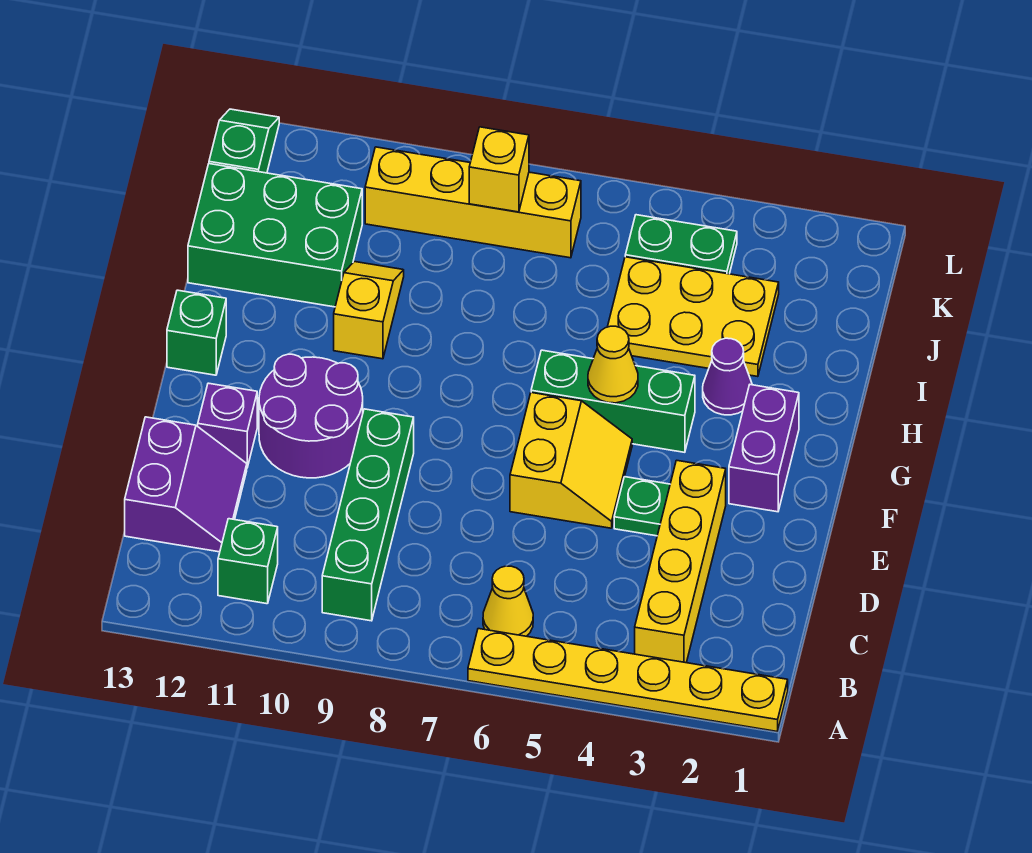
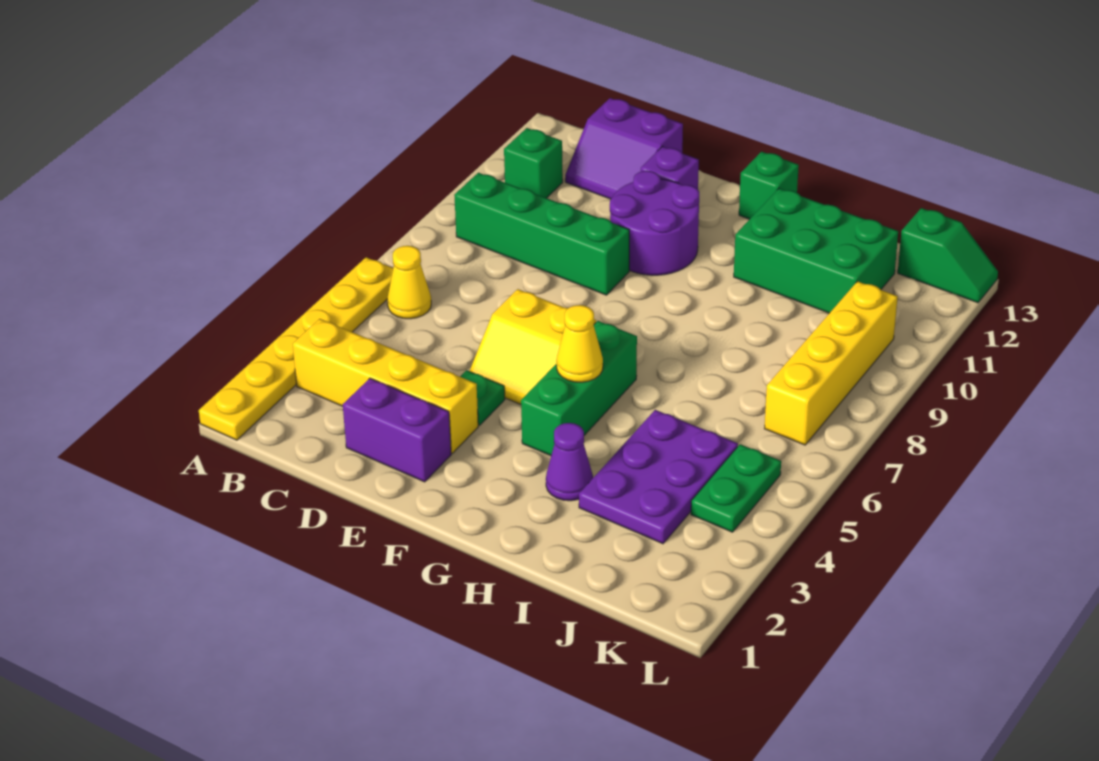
purple 1x2 brick [729,385,799,512] -> purple 1x2 brick moved to [343,378,451,482]
yellow 1x2 slope [334,262,404,359] -> none
yellow 2x3 plate [608,257,779,377] -> purple 2x3 plate [579,410,738,544]
green 2x3 brick [188,164,362,307] -> green 2x3 brick turned to [734,188,898,313]
yellow 1x1 brick [469,127,529,212] -> none

